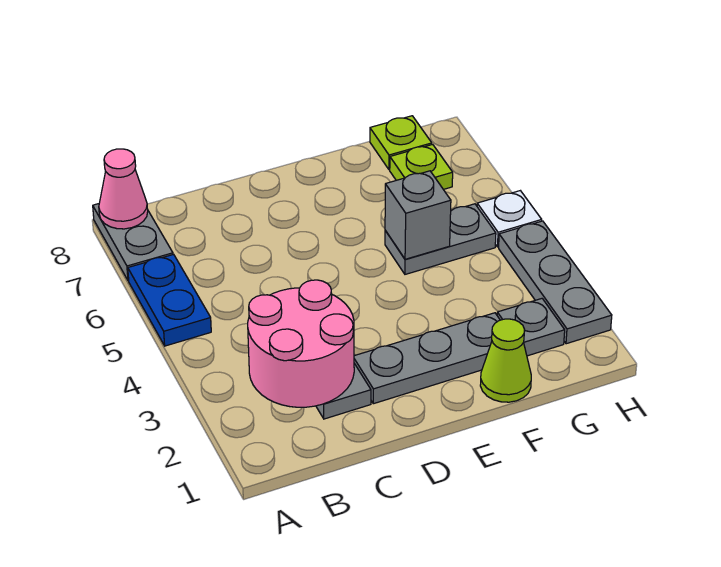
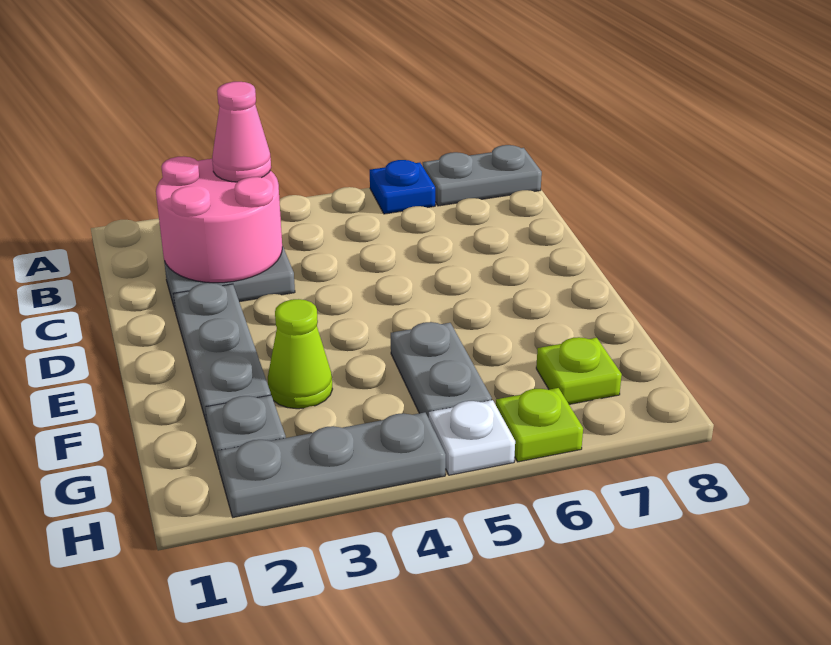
blue 1x2 plate [128,254,211,346] -> blue 1x1 plate [370,160,435,214]
pink 1x1 cone [99,149,148,229] -> pink 1x1 cone moved to [212,82,271,182]
lime 1x1 cone [480,319,531,402] -> lime 1x1 cone moved to [268,299,332,409]
grey 1x1 brick [385,171,451,259] -> none
lime 1x1 plate [370,116,432,170] -> lime 1x1 plate moved to [496,388,583,462]

